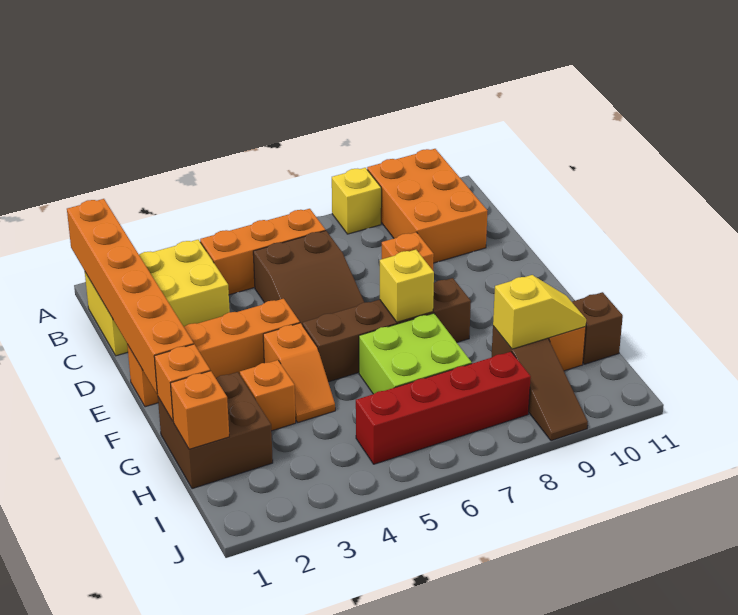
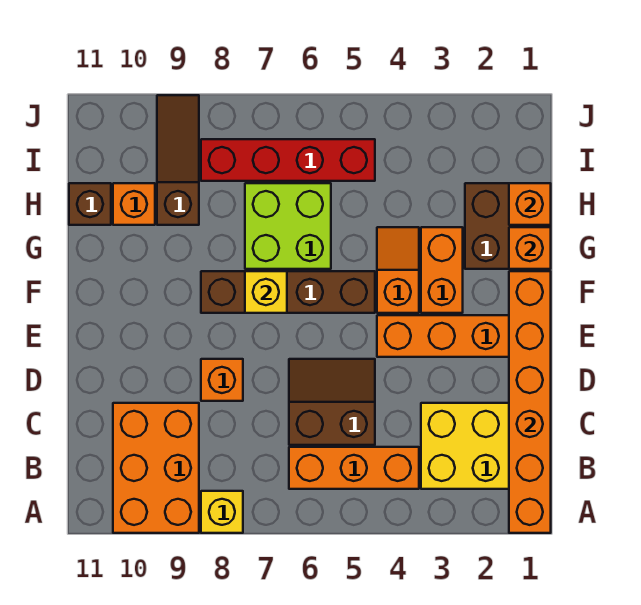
brown 2x3 slope [253,231,365,324] -> brown 2x2 slope [289,359,375,445]
orange 1x1 brick [240,360,296,431] -> orange 1x2 brick [421,227,463,313]
yellow 1x2 slope [493,275,586,349] -> none

